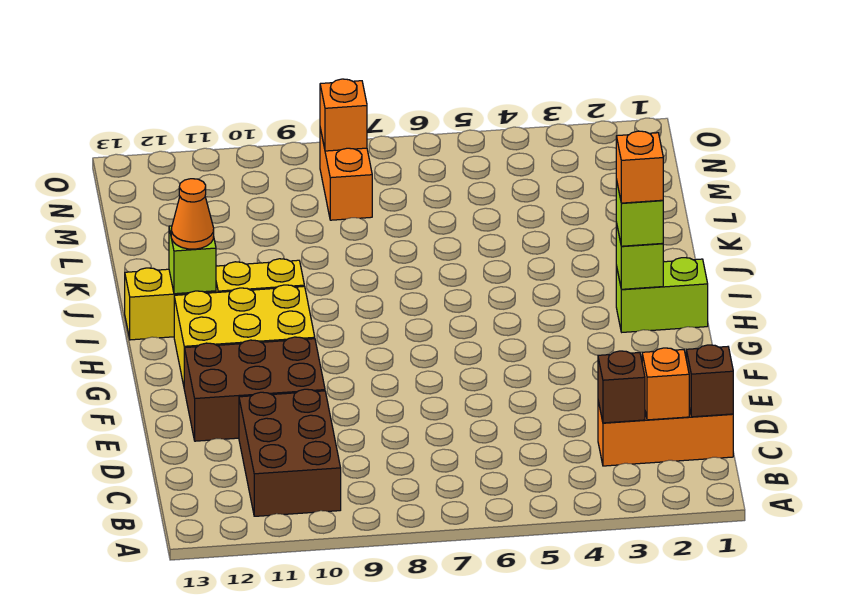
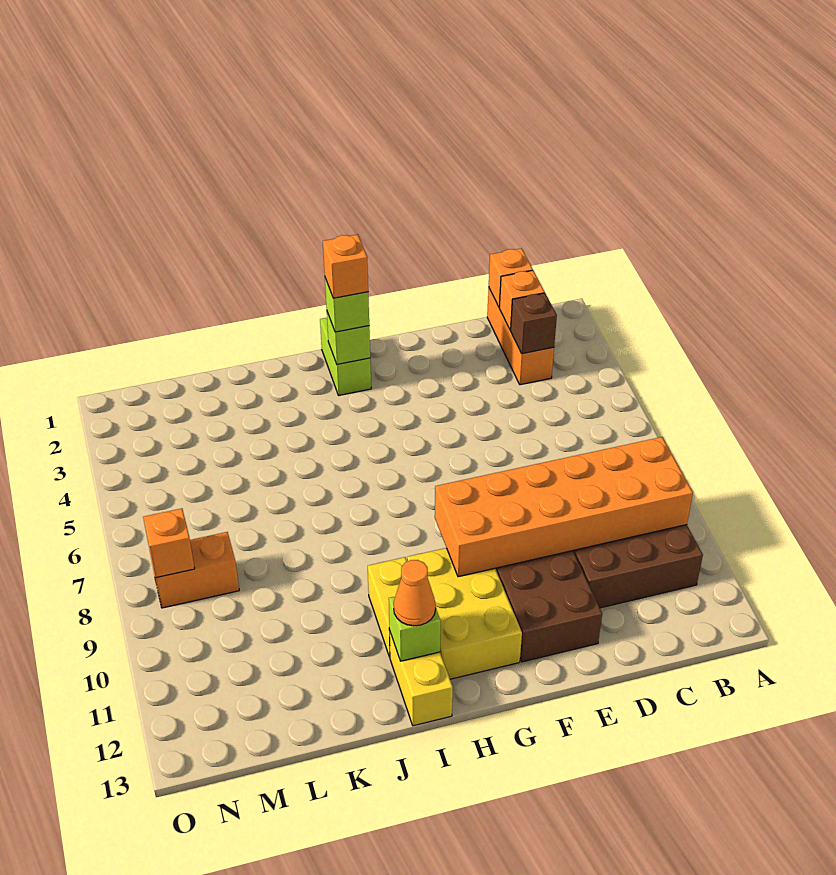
none -> orange 2x6 brick [435,437,693,577]
brown 1x1 brick [686,345,733,417] -> orange 1x1 brick [489,248,533,307]

